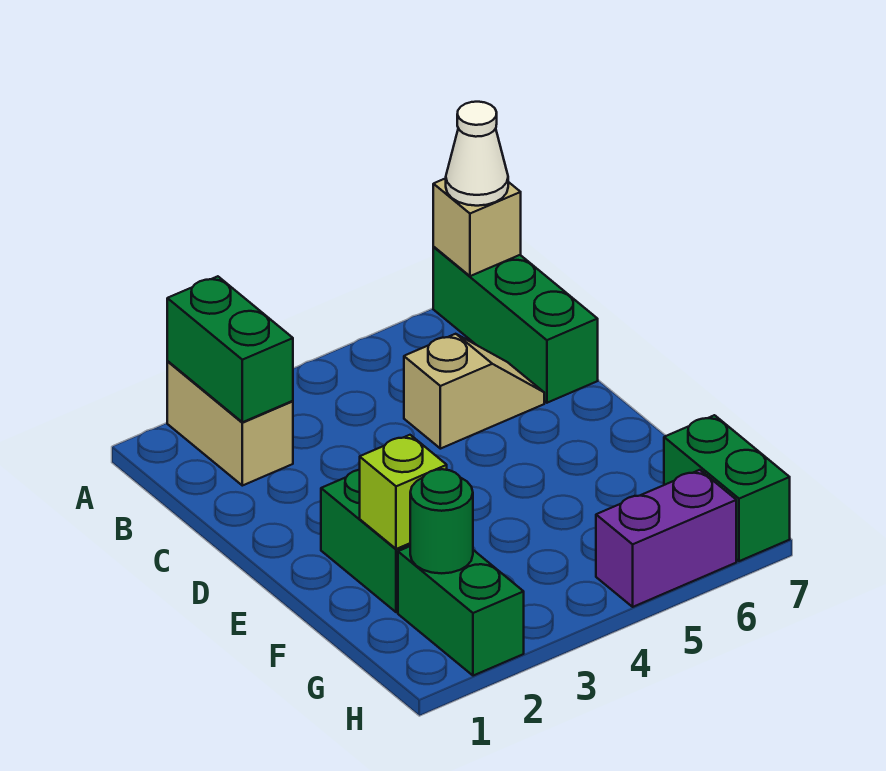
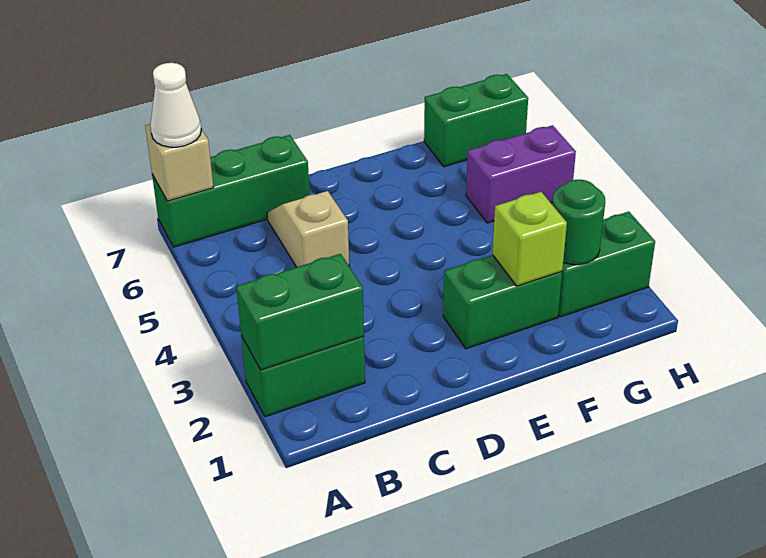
tan 1x2 brick [167,362,293,486] -> green 1x2 brick [241,336,365,417]
purple 1x2 brick [596,470,736,607] -> purple 1x2 brick turned to [466,125,576,223]

